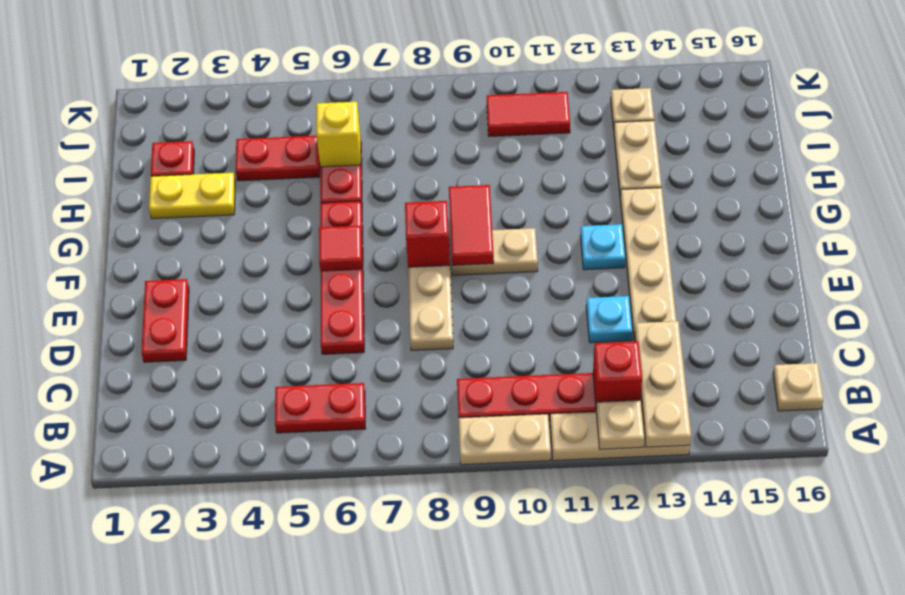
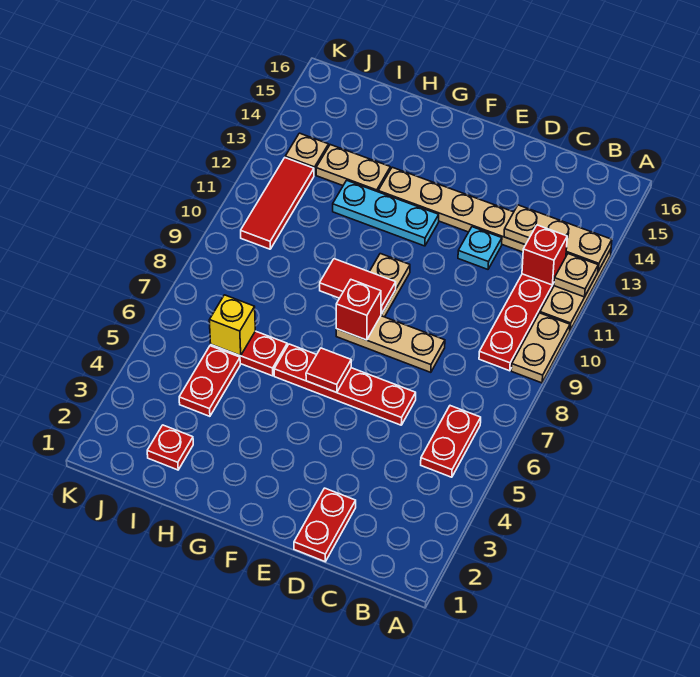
tan 1x1 plate [773,363,823,411] -> none
red 1x2 plate [141,279,189,362] -> red 1x2 plate turned to [294,488,356,562]
cyan 1x1 plate [580,224,625,270] -> cyan 1x3 plate [333,180,439,246]
yellow 1x2 plate [149,173,235,219] -> none
red 1x2 tile [487,92,570,136] -> red 1x3 tile [241,158,314,249]

